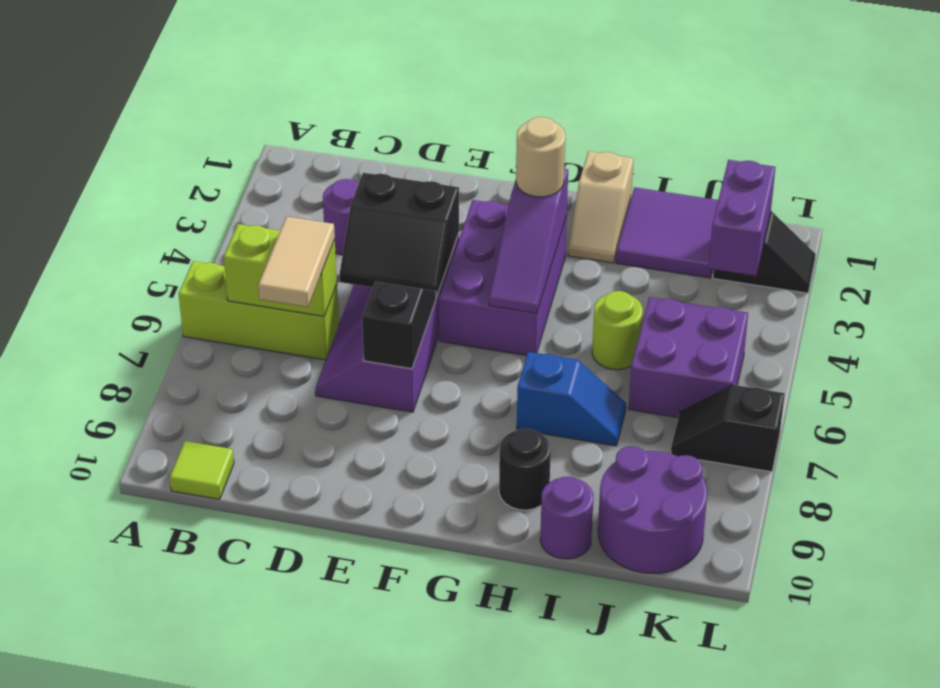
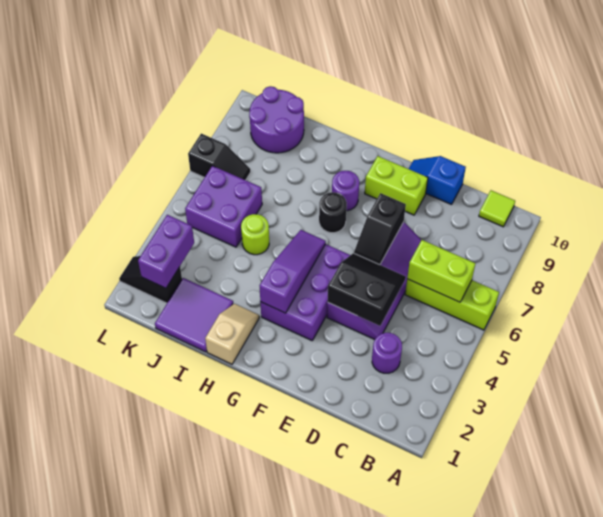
tan 1x2 tile [258,216,335,307] -> none
none -> lime 1x2 brick [365,156,428,215]
tan 1x1 round brick [516,117,565,197] -> none
blue 1x2 slope [517,352,626,446] -> blue 1x2 slope moved to [409,156,466,205]
black 1x1 round brick [499,429,551,510] -> black 1x1 round brick moved to [319,192,347,233]
purple 1x1 round brick [540,477,594,559] -> purple 1x1 round brick moved to [332,171,359,211]

